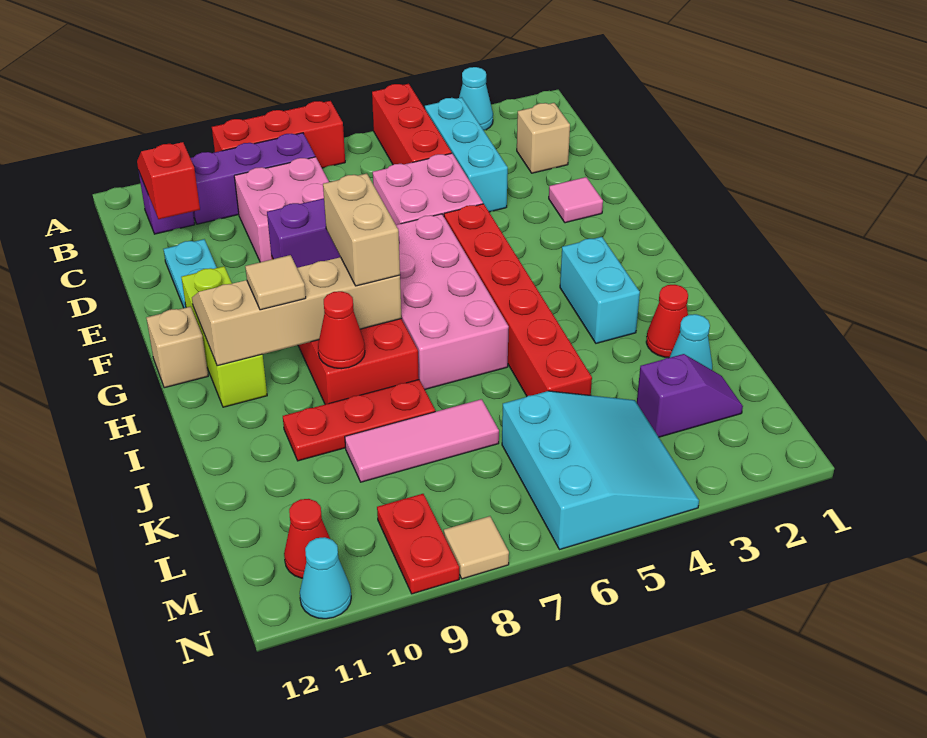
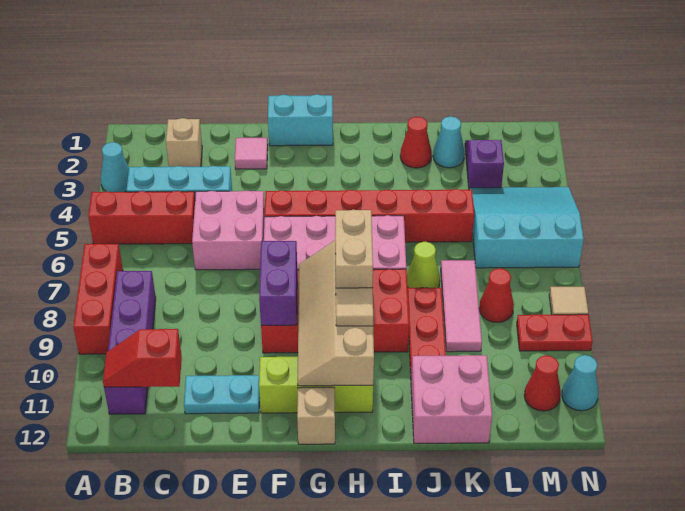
pink 2x2 brick [234,157,329,262] -> pink 2x2 brick moved to [411,355,492,443]
tan 1x2 brick [323,174,400,286] -> tan 1x2 brick turned to [335,210,373,288]
cyan 1x2 brick [560,237,640,343] -> cyan 1x2 brick moved to [268,94,333,146]
red 1x1 cone [318,291,365,369] -> red 1x1 cone moved to [479,268,514,322]
none -> lime 1x1 cone [407,242,440,288]

